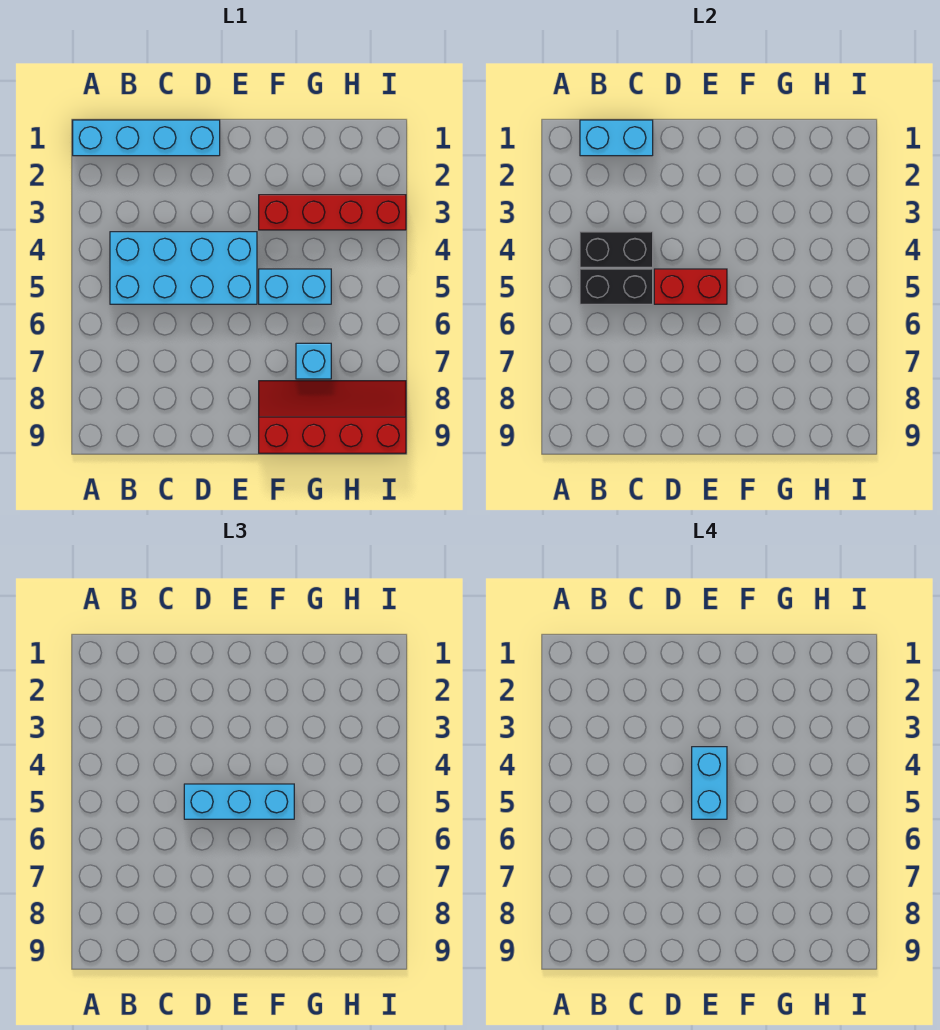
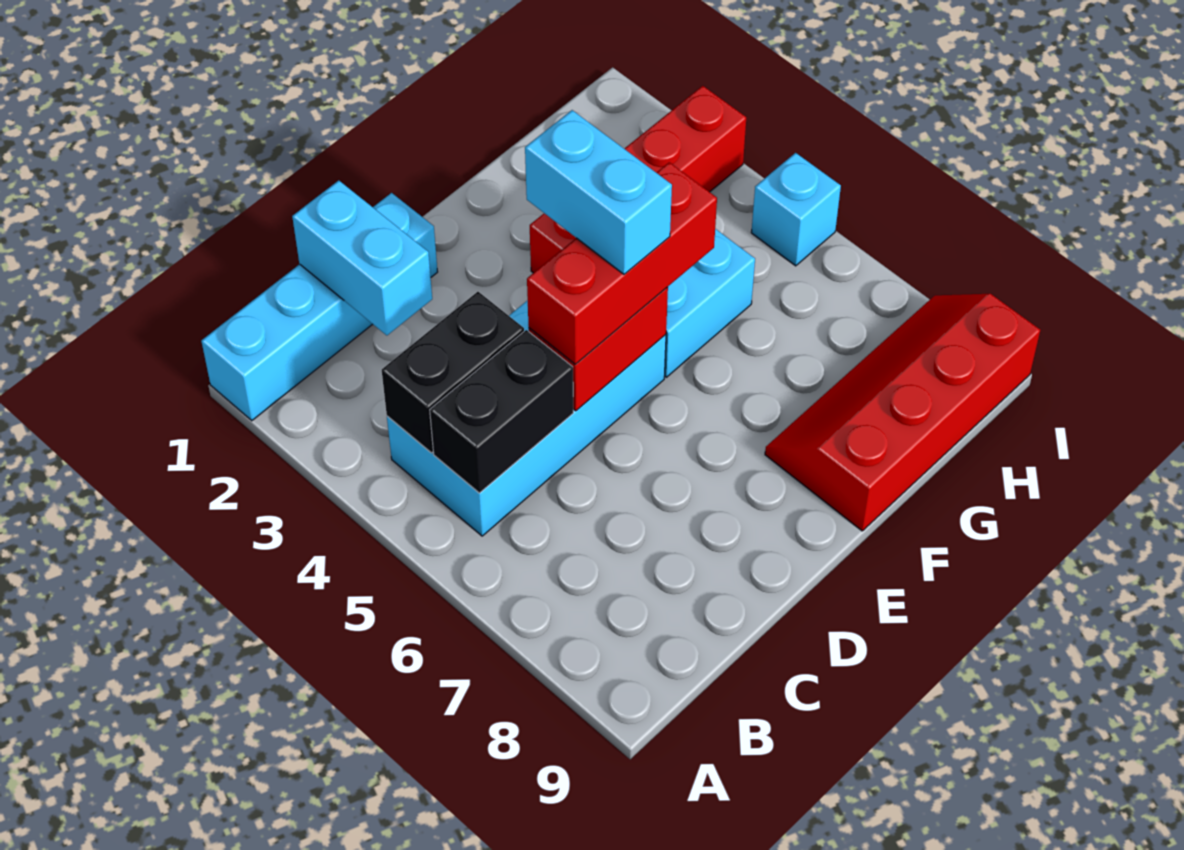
cyan 1x2 brick [580,120,653,156] -> cyan 1x2 brick turned to [292,180,432,335]
cyan 1x3 brick [184,784,294,819] -> red 1x3 brick [527,162,717,364]
cyan 1x1 brick [296,343,331,379] -> cyan 1x1 brick moved to [751,153,841,266]

